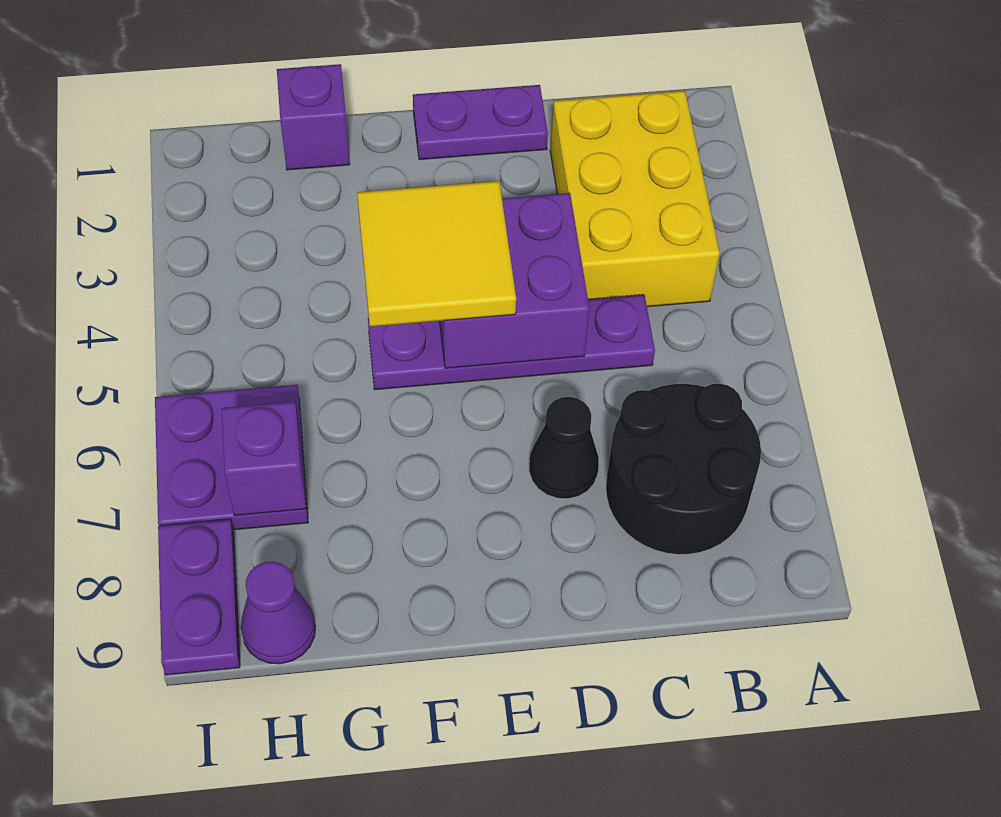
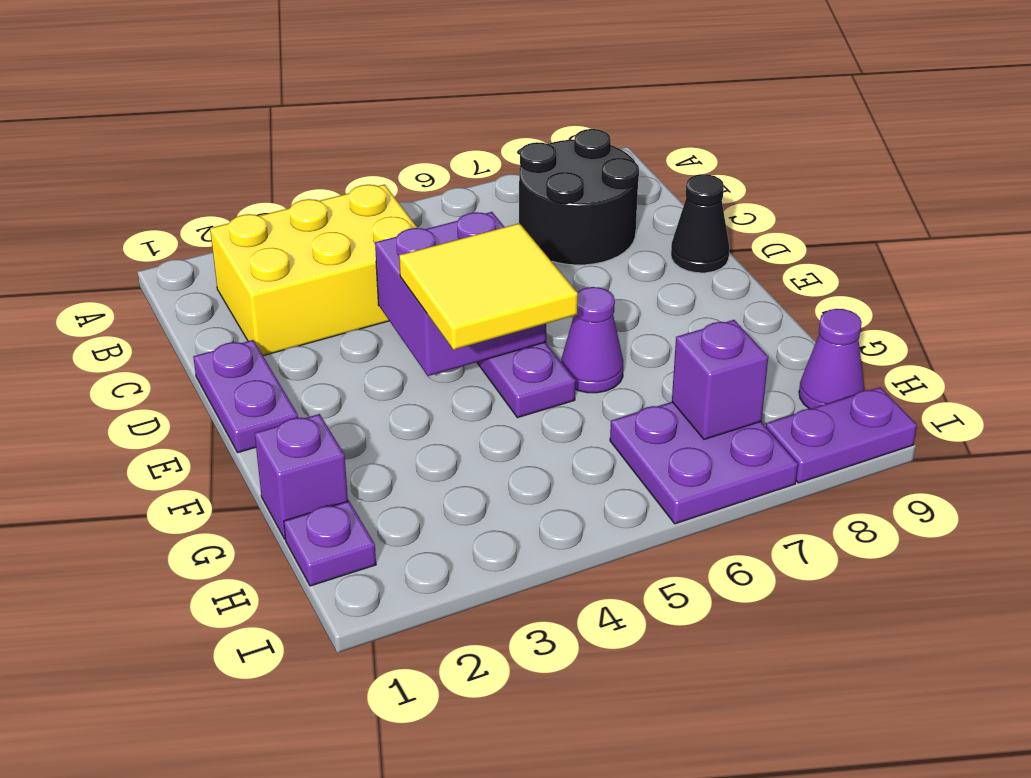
black 1x1 cone [529,397,599,499] -> black 1x1 cone moved to [671,174,729,273]
none -> purple 1x1 cone [561,287,623,393]
none -> purple 1x1 plate [284,501,376,586]

